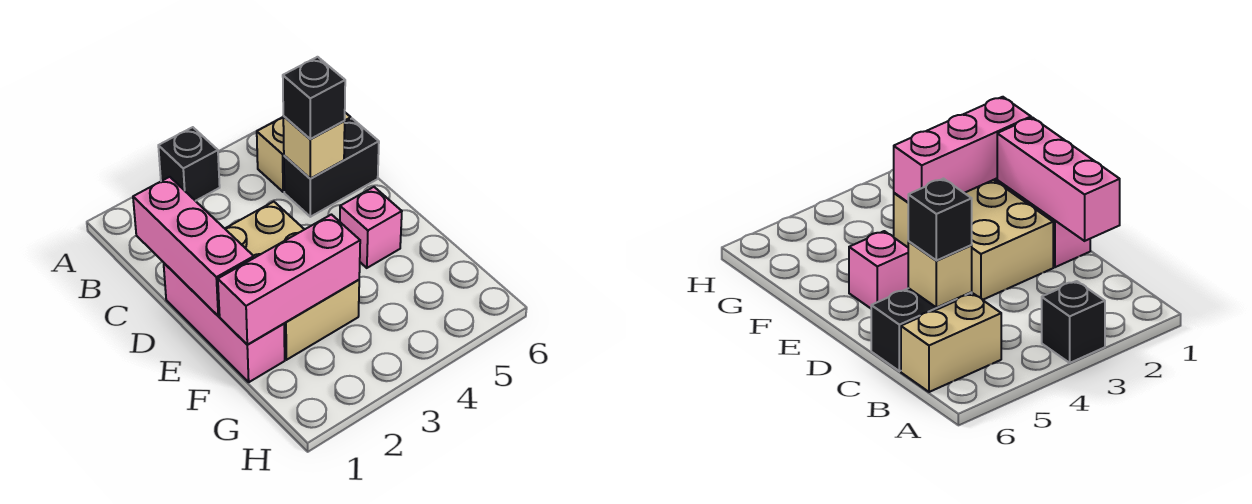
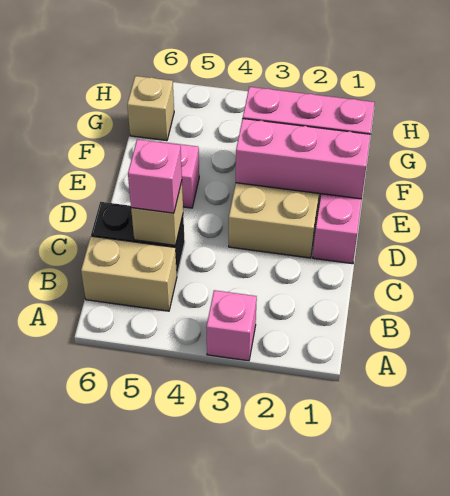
black 1x1 brick [158,127,220,201] -> pink 1x1 brick [206,290,257,361]
pink 1x3 brick [133,177,254,316] -> pink 1x3 brick turned to [236,119,370,199]
black 1x1 brick [283,57,345,139] -> pink 1x1 brick [128,139,182,213]
none -> tan 1x1 brick [127,76,174,141]

